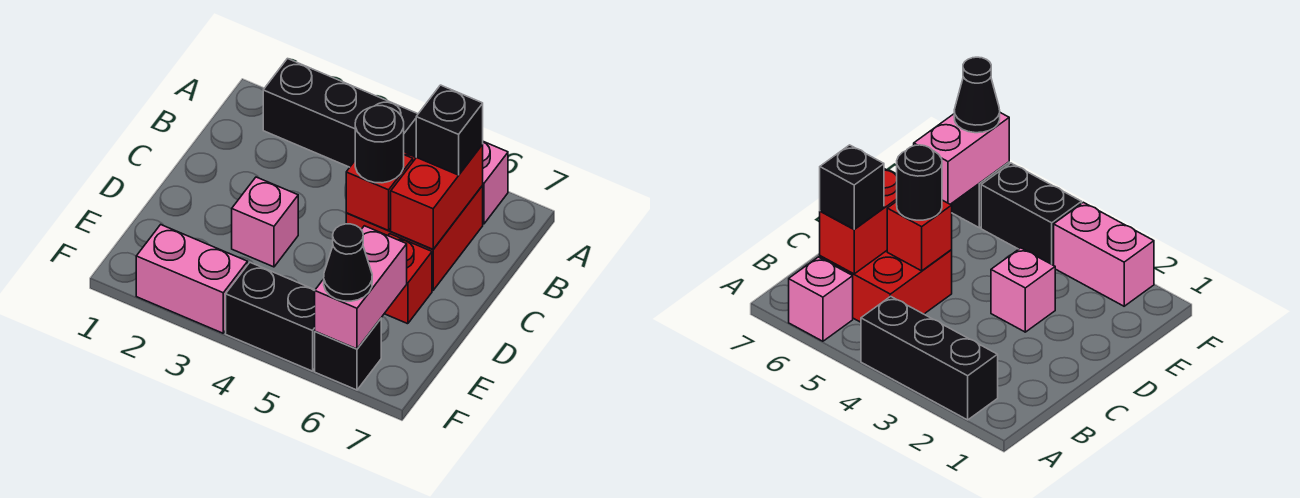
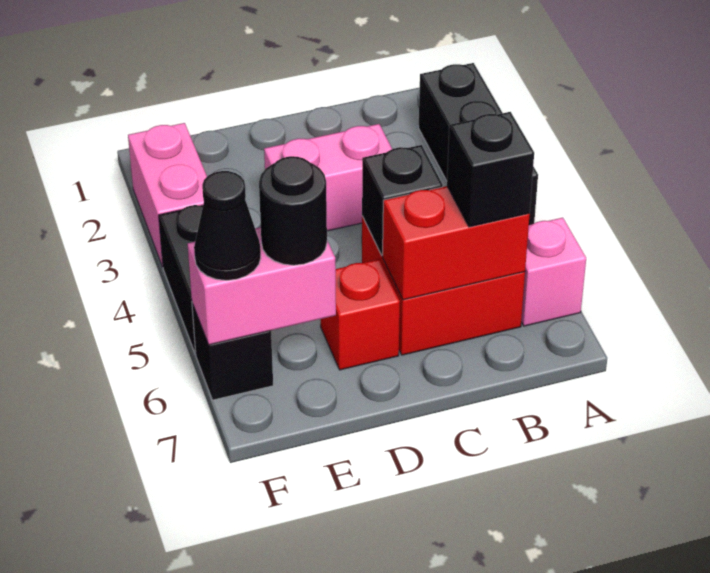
red 1x1 brick [346,155,413,230] -> black 1x1 brick [362,145,443,255]
black 1x1 round brick [355,106,404,183] -> black 1x1 round brick moved to [259,156,327,265]
pink 1x1 brick [232,177,298,267] -> pink 1x2 brick [264,124,392,231]

